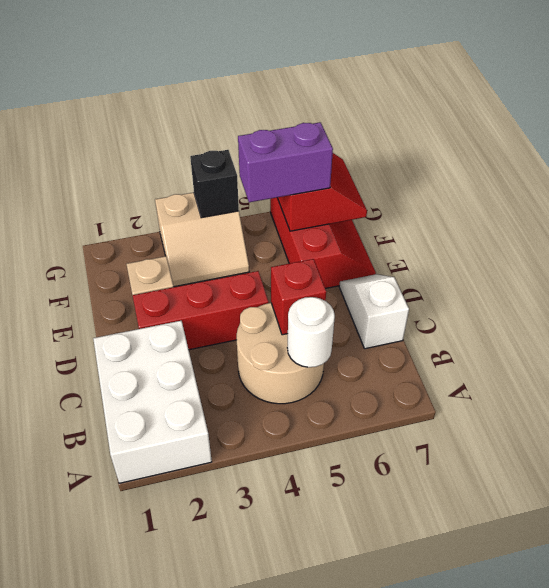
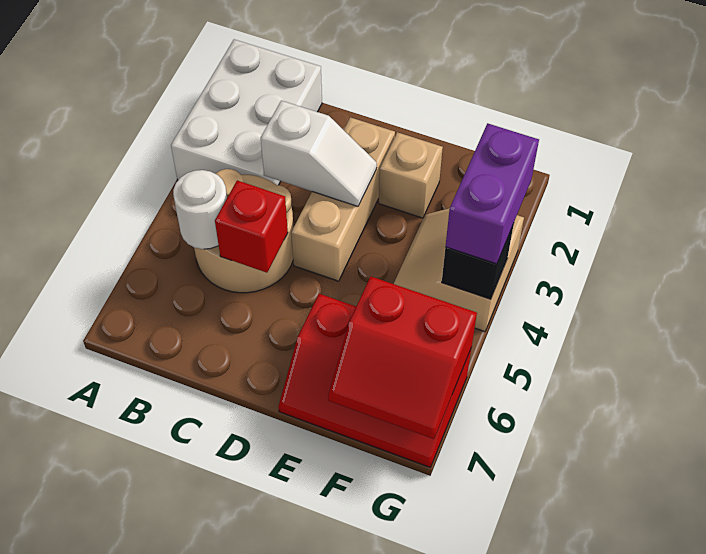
white 2x3 brick [93,321,212,483] -> white 2x3 brick turned to [171,39,322,185]
white 1x2 slope [339,274,409,349] -> white 1x2 slope moved to [261,101,377,206]
red 1x3 brick [133,271,269,350] -> tan 1x3 brick [291,117,395,281]
purple 1x2 brick [238,122,333,202] -> purple 1x2 brick moved to [445,123,539,264]

